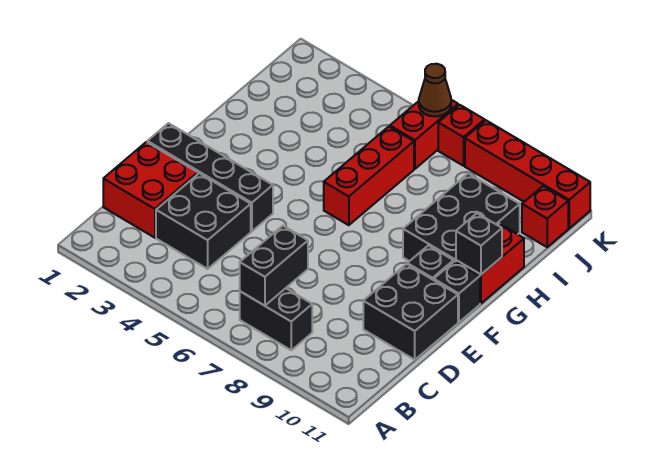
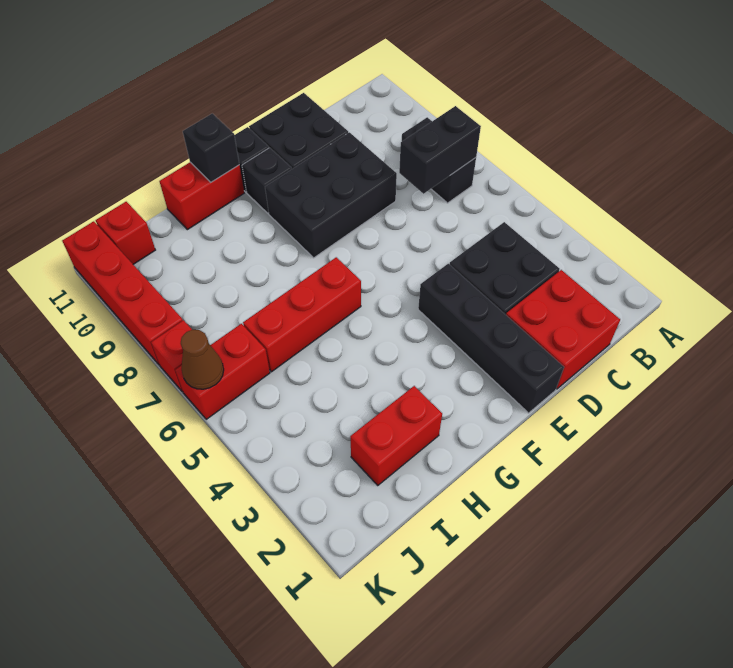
black 2x3 brick [403,174,520,261] -> black 2x3 brick moved to [265,132,397,258]
none -> red 1x2 brick [350,386,442,485]

